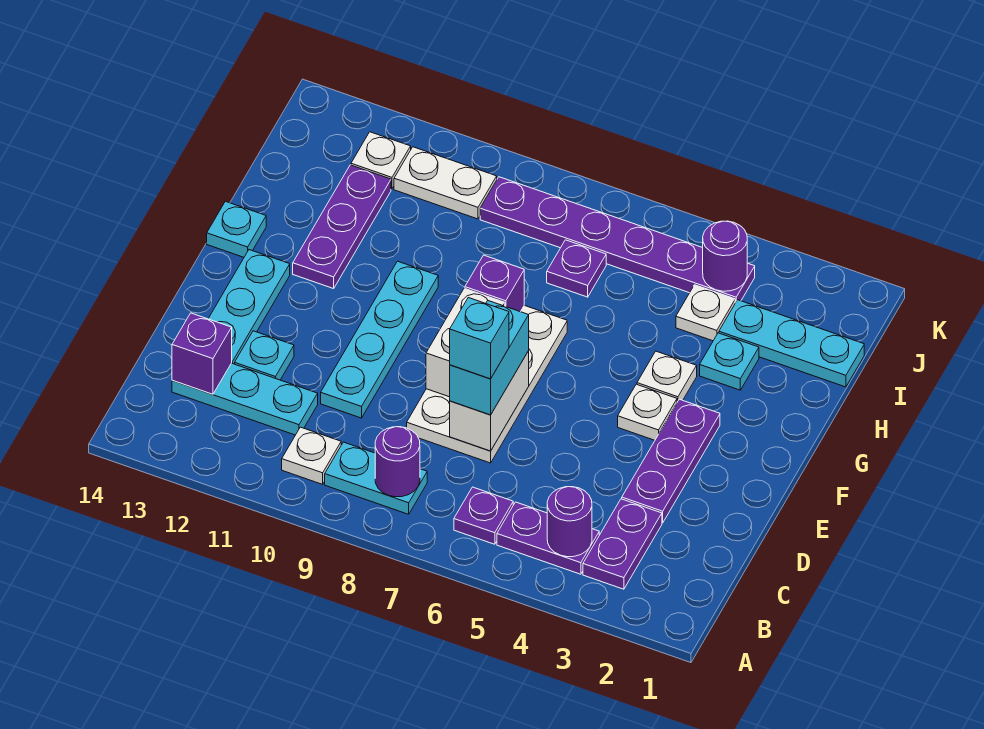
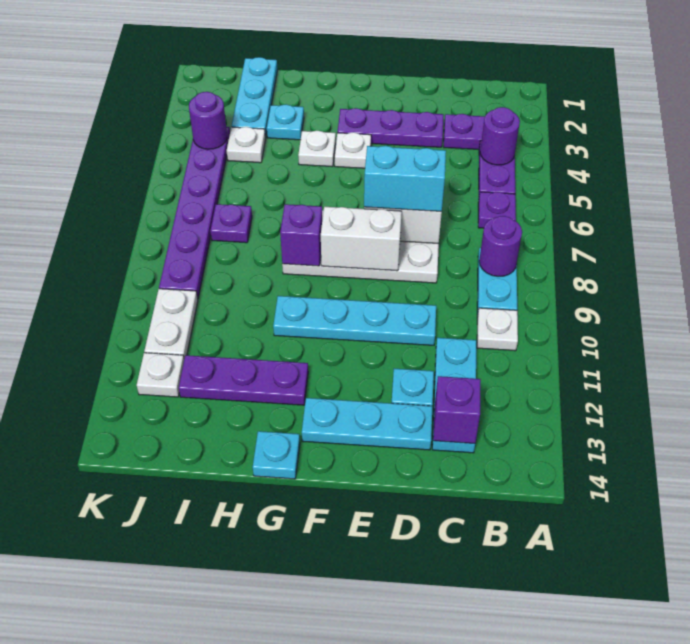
cyan 1x1 brick [450,298,509,379] -> none

